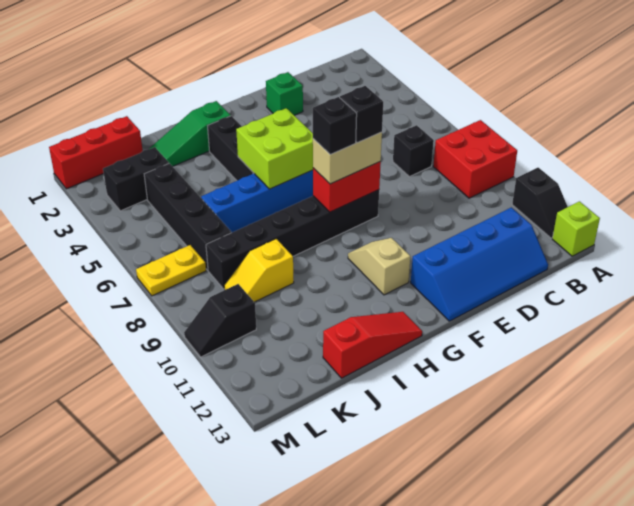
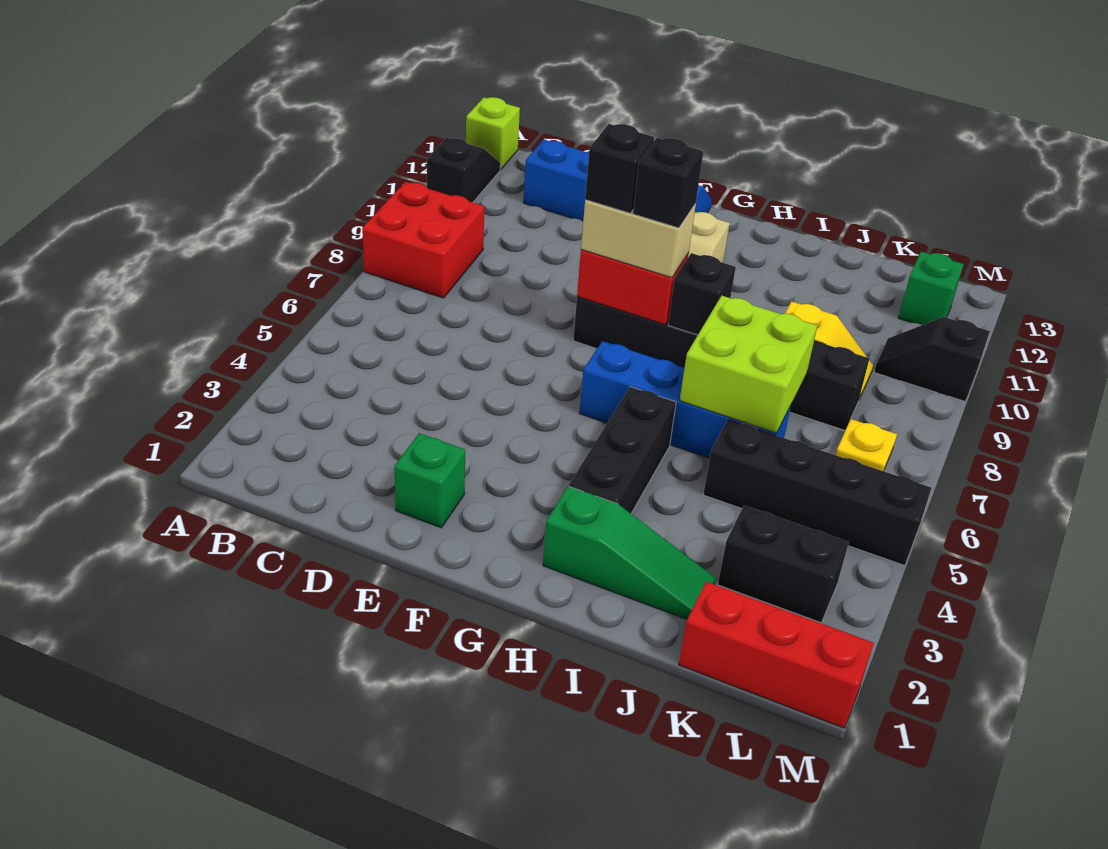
black 1x1 brick [393,125,434,177] -> black 1x1 brick moved to [668,253,736,335]
lime 2x2 brick [236,108,313,189] -> lime 2x2 brick moved to [680,296,817,433]
red 1x3 slope [323,312,422,378] -> none
black 1x4 brick [144,163,231,270] -> black 1x4 brick turned to [703,419,931,566]
yellow 1x2 plate [136,245,206,296] -> yellow 1x1 plate [836,419,897,471]
black 1x2 slope [184,284,256,357] -> black 1x2 slope turned to [874,317,990,402]
none -> green 1x1 brick [899,252,964,325]

